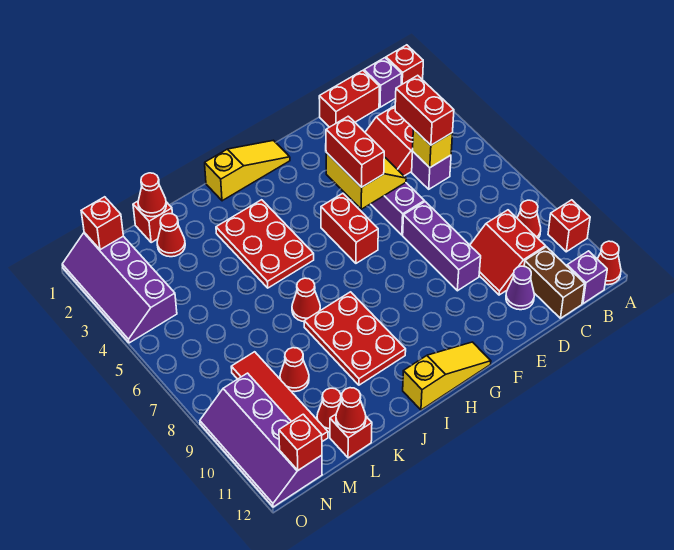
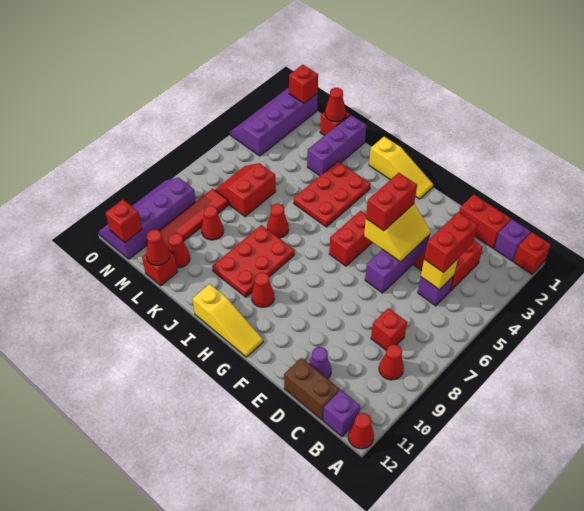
red 1x1 brick [548,200,590,252] -> red 1x1 brick moved to [371,308,407,350]
red 2x2 slope [470,210,545,295] -> red 2x2 slope moved to [215,163,276,217]
brown 1x2 brick [524,247,585,318] -> brown 1x2 brick turned to [284,358,340,420]
purple 1x3 brick [403,202,481,291] -> purple 1x3 brick moved to [307,115,366,176]
red 1x1 cone [157,214,185,257] -> red 1x1 cone moved to [252,273,275,307]

